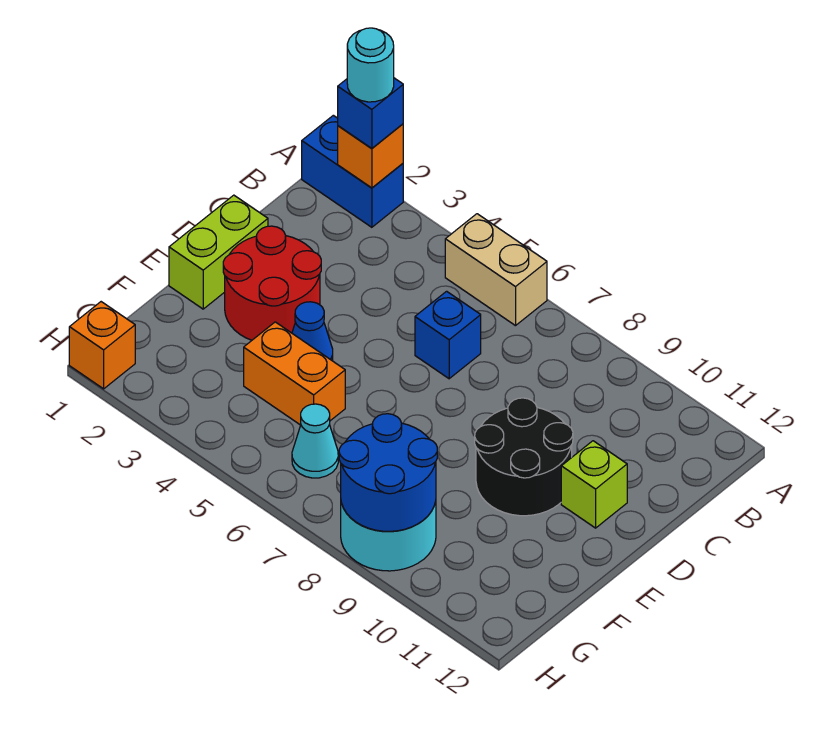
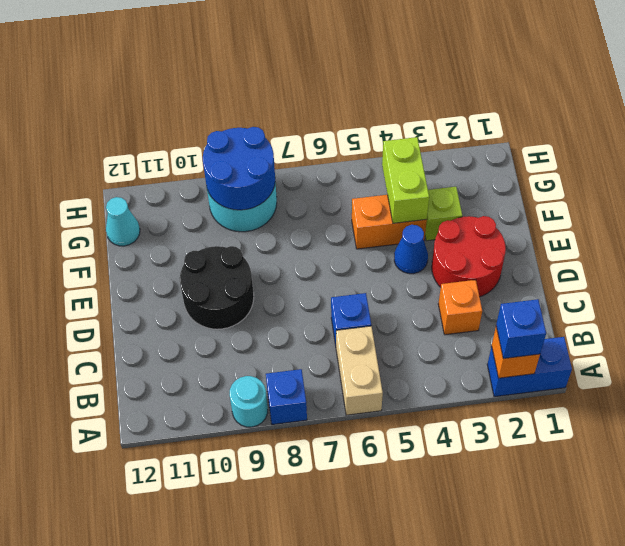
cyan 1x1 round brick [347,28,394,102] -> cyan 1x1 round brick moved to [230,376,268,427]
tan 1x2 brick [445,214,547,326] -> tan 1x2 brick turned to [336,326,383,415]
none -> blue 1x1 brick [266,369,307,424]
lime 1x2 brick [169,195,268,309] -> lime 1x2 brick moved to [382,137,429,223]
lime 1x1 brick [561,441,627,528] -> lime 1x1 brick moved to [425,187,462,241]
cyan 1x1 cone [292,404,338,478] -> cyan 1x1 cone moved to [106,197,140,246]
orange 1x1 brick [69,302,135,389] -> orange 1x1 brick moved to [438,280,482,335]

